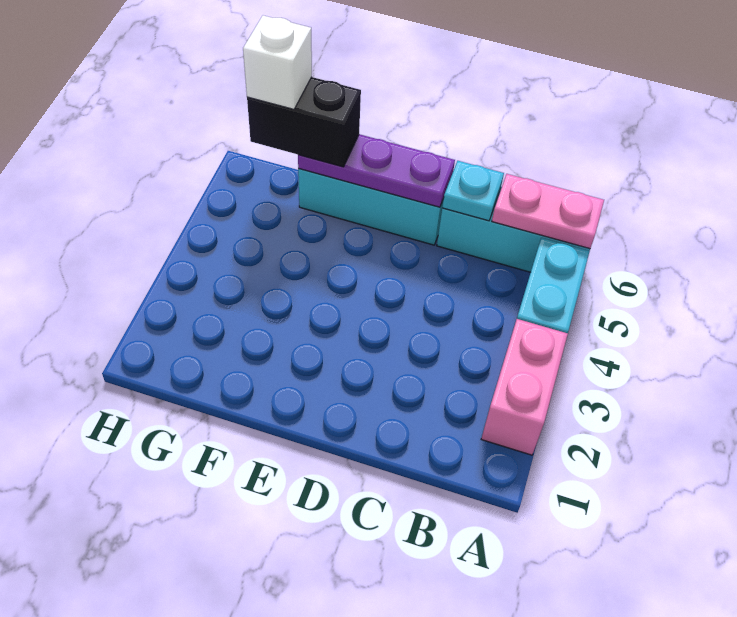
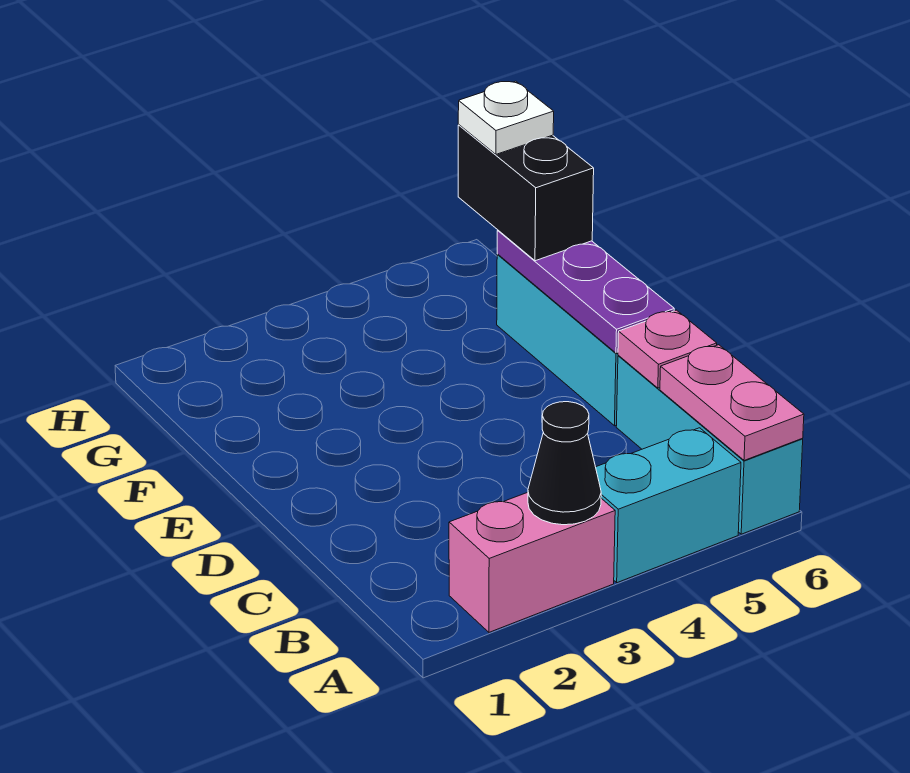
none -> black 1x1 cone [528,402,601,525]
cyan 1x1 plate [442,161,504,221] -> pink 1x1 plate [618,310,717,388]
white 1x1 brick [243,15,312,109] -> white 1x1 plate [458,81,554,154]

